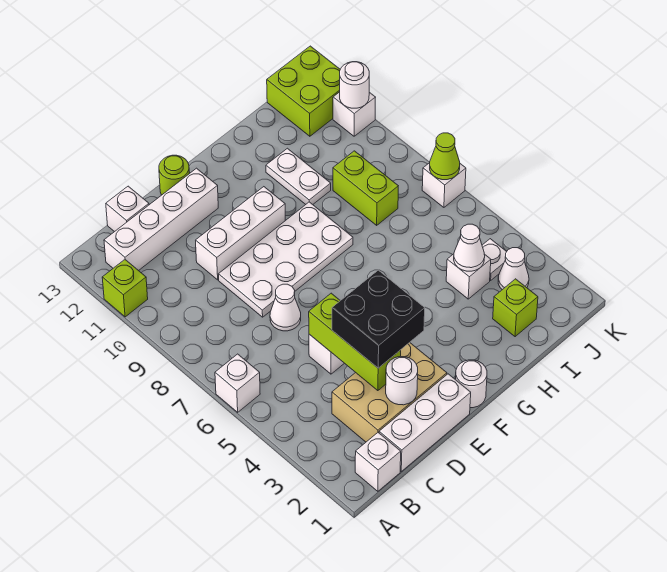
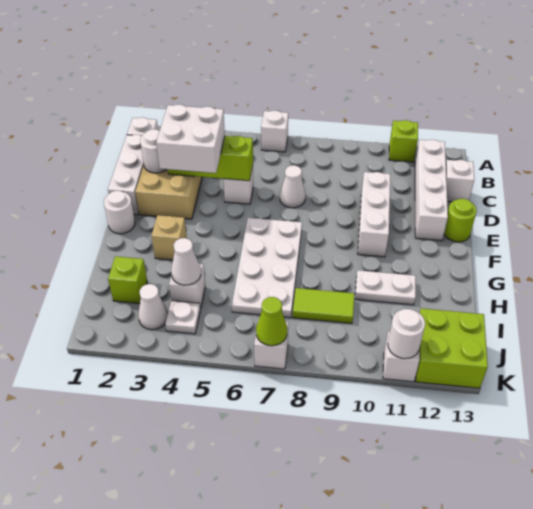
black 2x2 brick [332,270,425,368] -> white 2x2 brick [156,104,225,173]
white 2x4 plate [219,202,353,317] -> white 2x4 plate moved to [232,218,302,318]
none -> tan 1x1 brick [152,215,187,260]
lime 1x2 brick [333,151,398,225] -> lime 1x2 tile [293,288,354,323]

